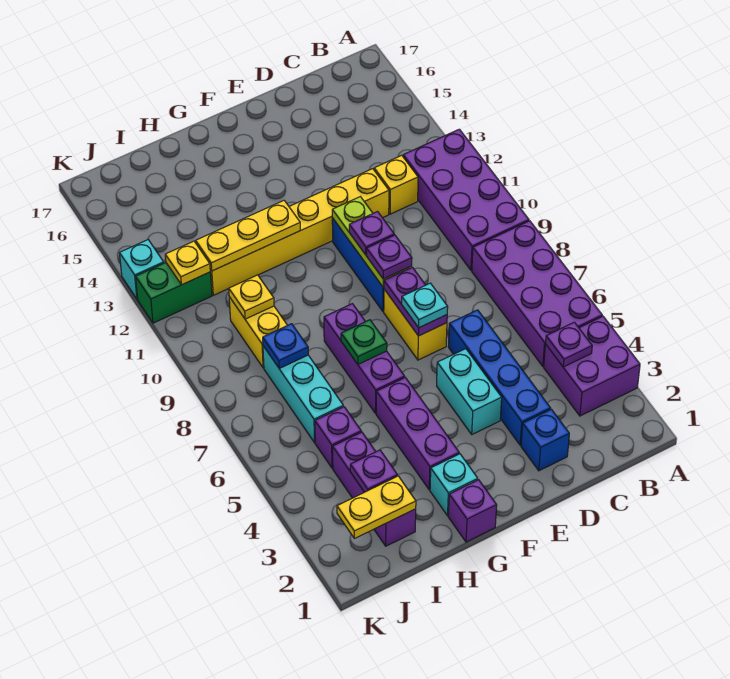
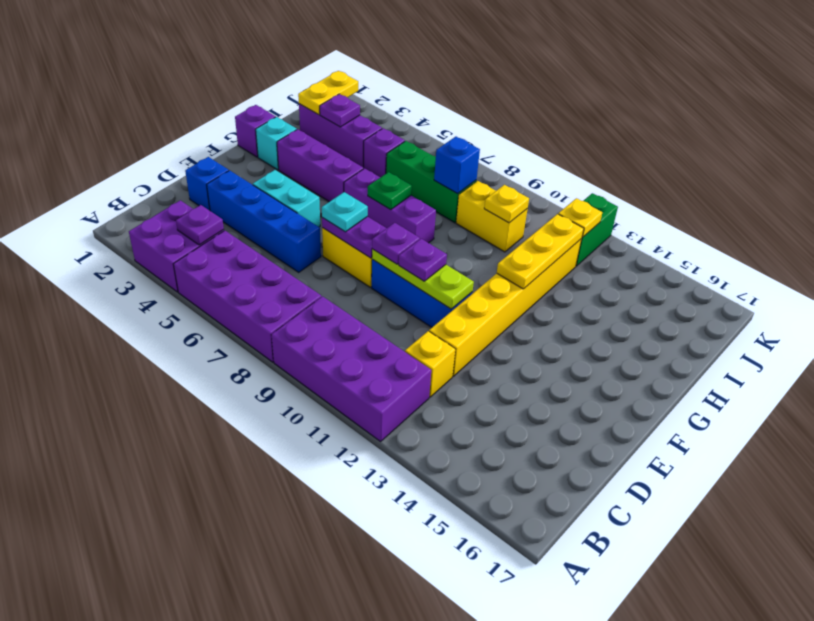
cyan 1x3 brick [263,346,343,443] -> green 1x3 brick [386,141,476,223]
blue 1x1 plate [263,324,308,368] -> blue 1x1 brick [434,137,480,194]
cyan 1x1 brick [120,240,164,299] -> none

